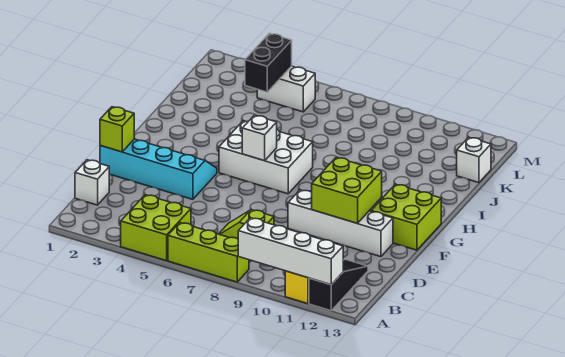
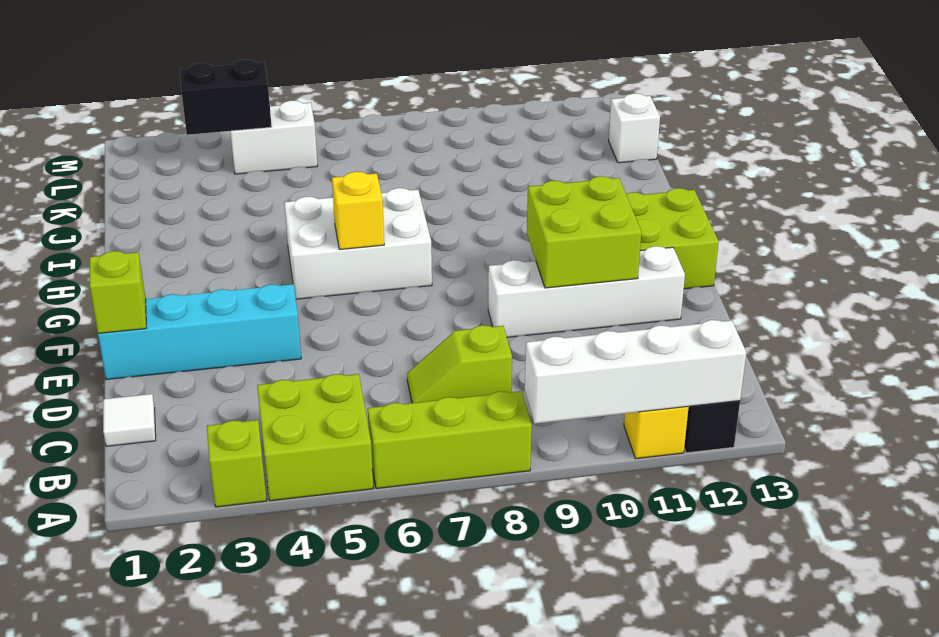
none -> lime 1x1 brick [207,420,267,507]
white 1x1 brick [75,160,109,205] -> white 1x1 tile [103,394,156,446]
white 1x1 brick [242,115,277,161] -> yellow 1x1 brick [332,172,384,249]
black 1x2 brick [245,33,292,92] -> black 1x2 brick turned to [180,59,272,135]

